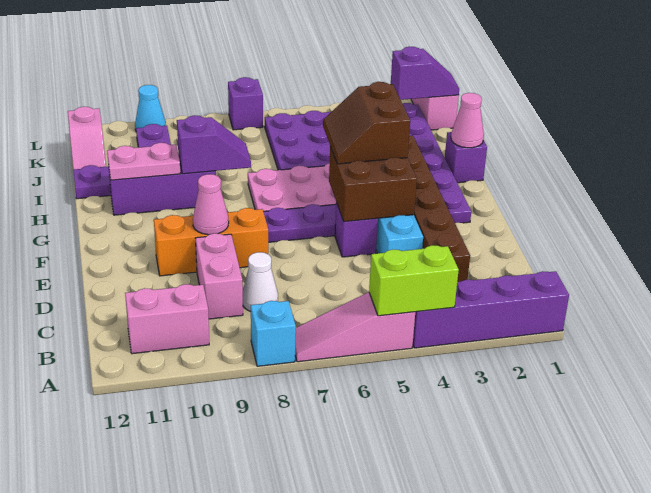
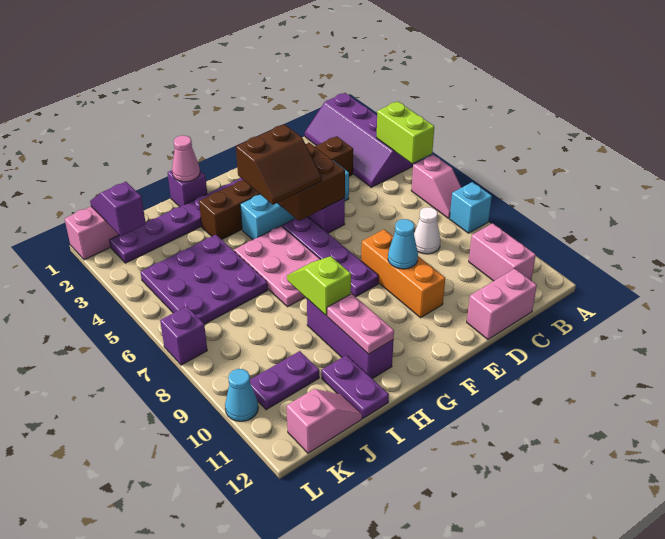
pink 1x3 slope [295,292,415,362] -> pink 1x2 slope [411,155,462,218]
pink 1x2 brick [196,233,243,319] -> pink 1x2 brick moved to [467,269,537,339]
pink 1x1 cone [193,174,229,235] -> cyan 1x1 cone [388,219,418,269]
purple 1x2 slope [177,115,251,174] -> lime 1x2 slope [287,256,351,315]

